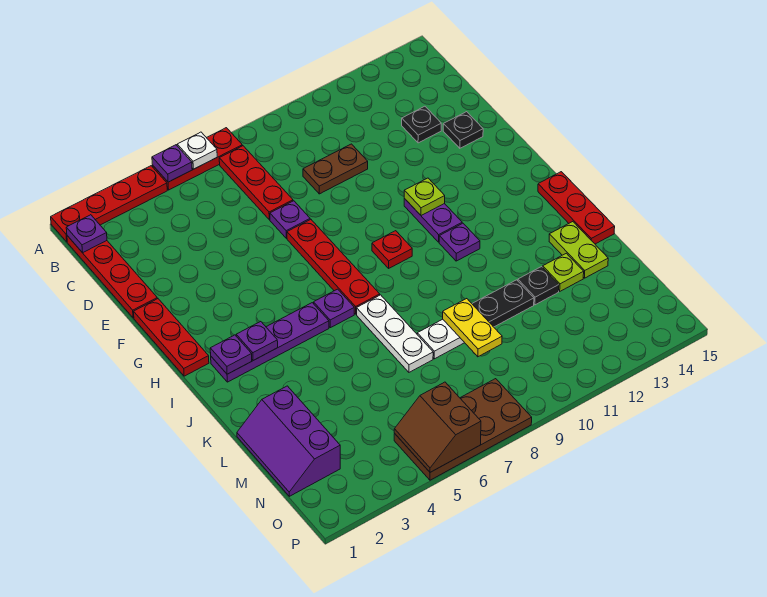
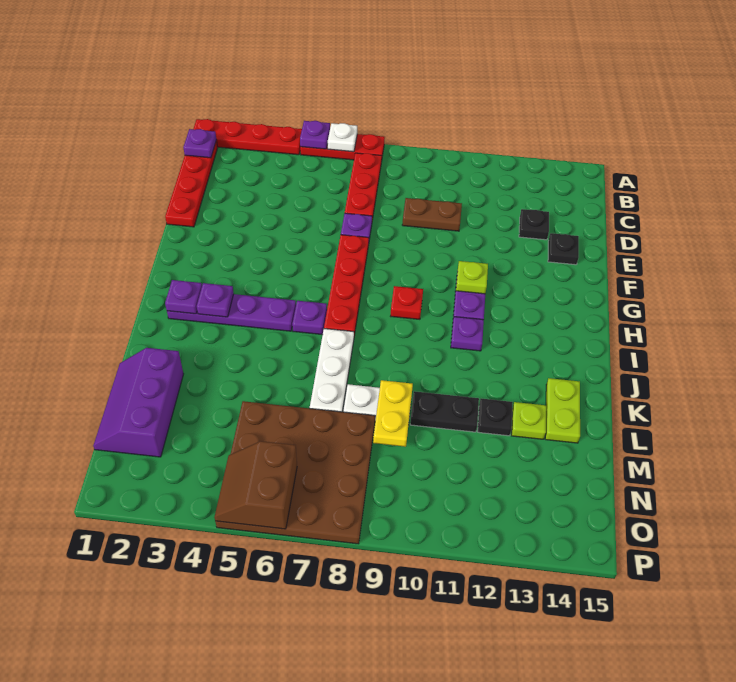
red 1x3 plate [134,299,209,376] -> none
red 1x3 plate [538,172,615,244] -> none
brown 2x4 plate [394,379,532,480] -> brown 4x4 plate [215,401,375,544]

